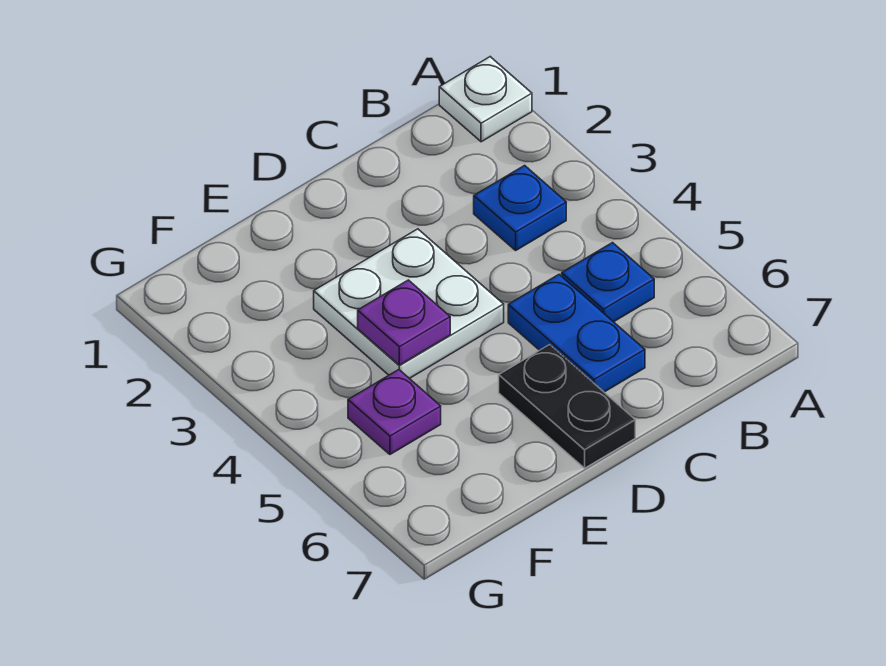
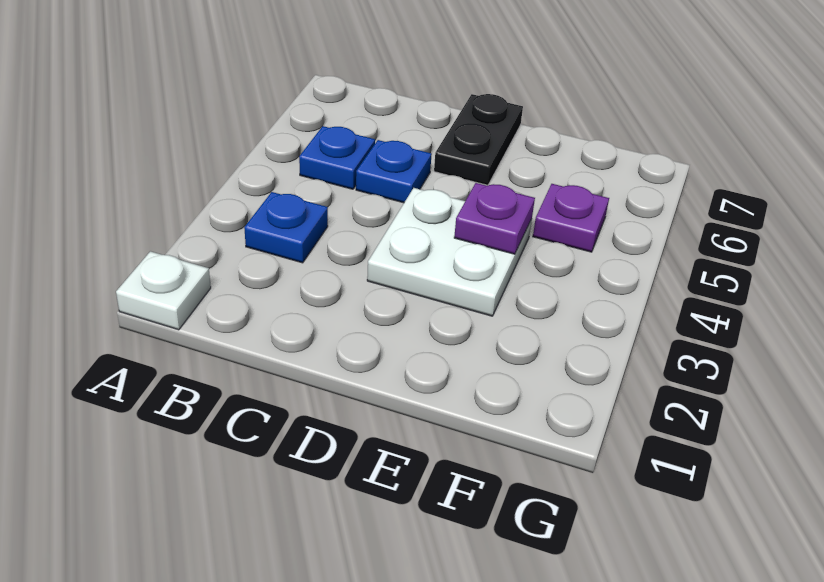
blue 1x2 plate [508,274,645,392] -> blue 1x1 plate [356,140,432,203]

